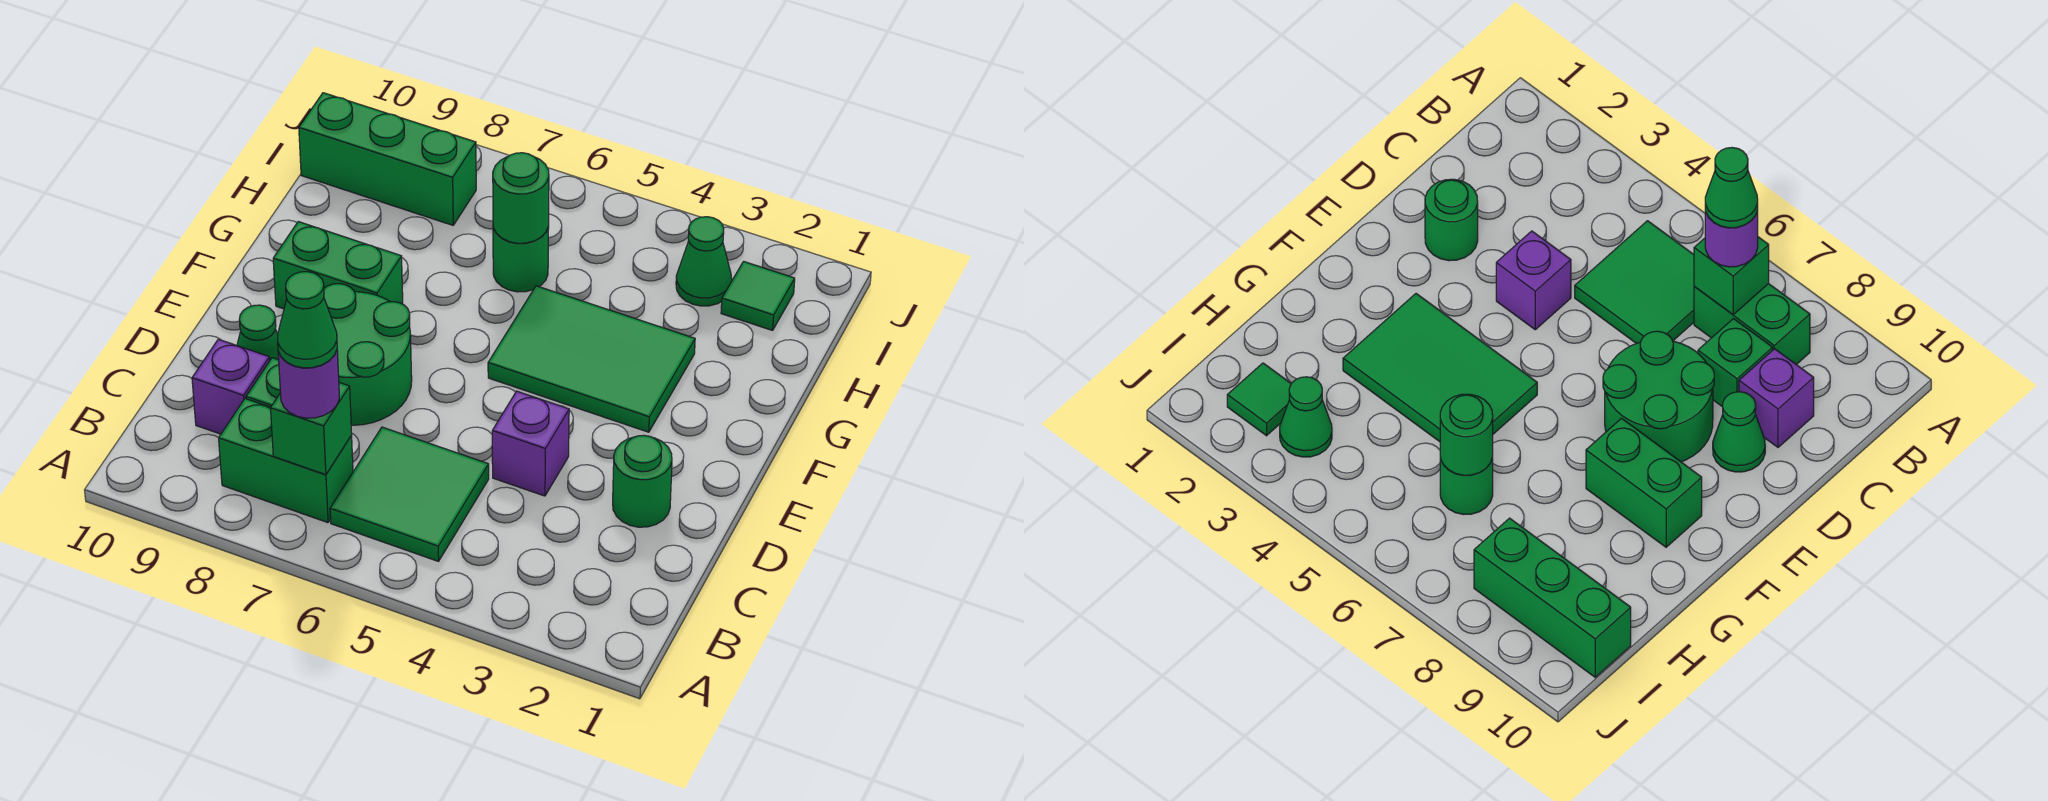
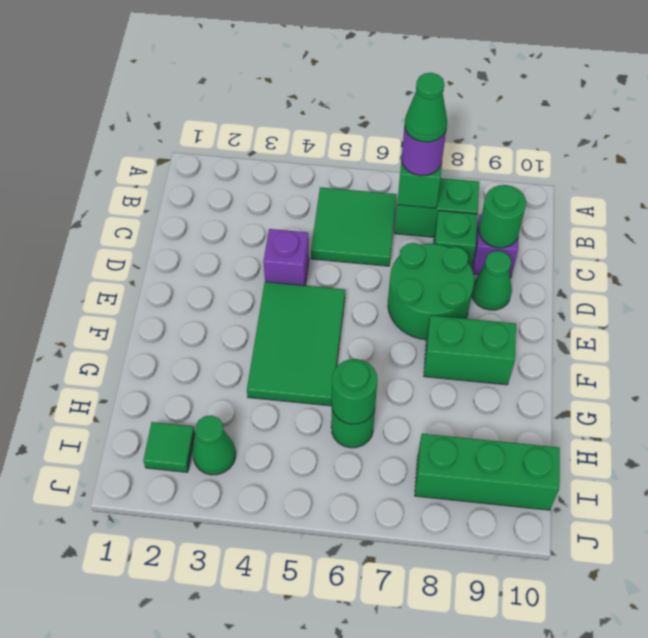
green 1x1 round brick [613,435,672,527] -> green 1x1 round brick moved to [479,185,526,248]
green 2x3 tile [488,286,695,432] -> green 2x3 tile turned to [247,282,345,406]

